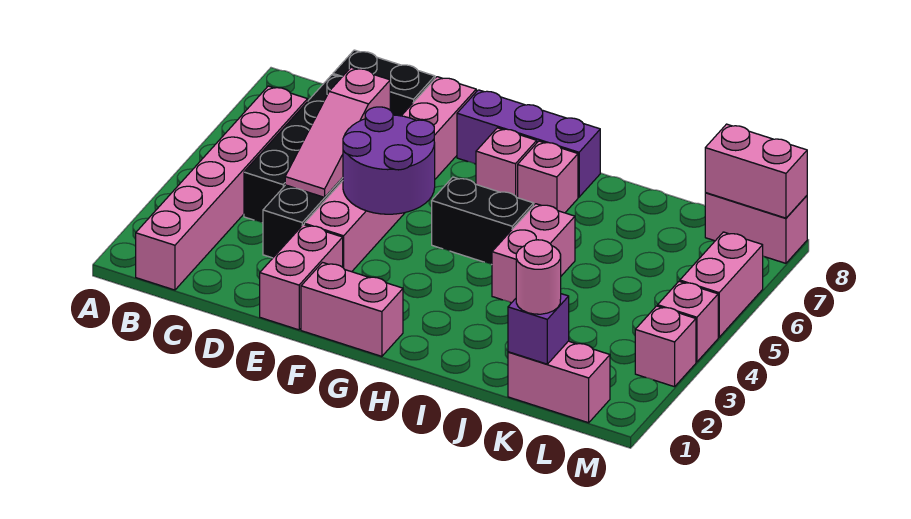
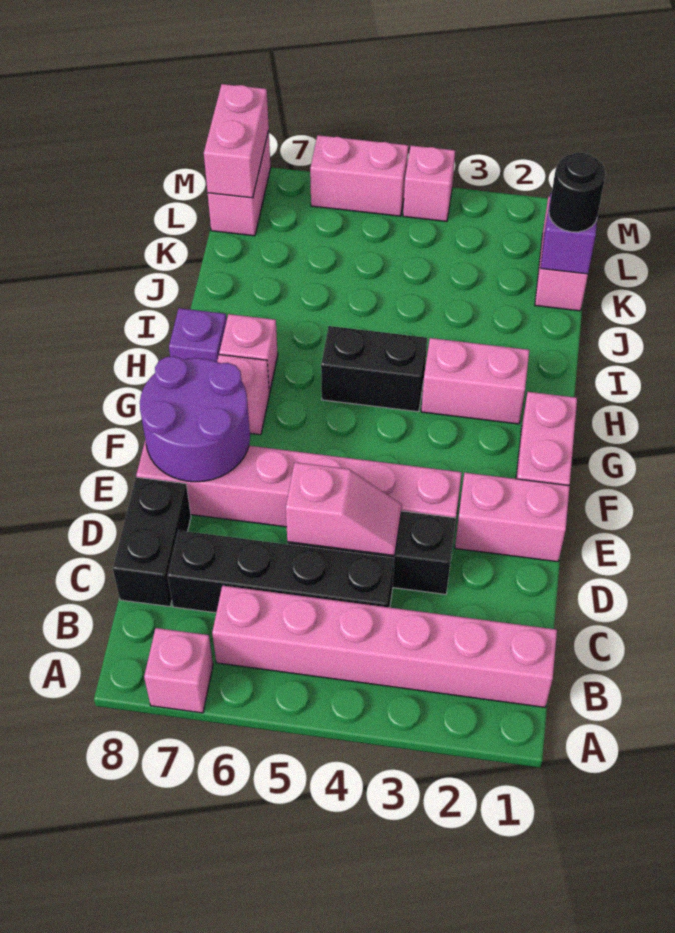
pink 1x3 slope [285,67,390,197] -> pink 1x2 slope [286,462,402,556]
purple 2x2 round brick [343,107,435,214] -> purple 2x2 round brick moved to [140,356,250,482]
purple 1x3 brick [457,90,600,197] -> purple 1x1 brick [169,308,227,362]
black 1x2 brick [432,177,534,265] -> black 1x2 brick turned to [321,326,427,412]
pink 1x2 brick [492,204,575,303] -> pink 1x2 brick moved to [421,338,529,424]
pink 1x1 round brick [516,240,561,314] -> black 1x1 round brick [549,153,606,232]
pink 1x1 brick [635,306,696,387] -> pink 1x1 brick moved to [144,628,213,713]

